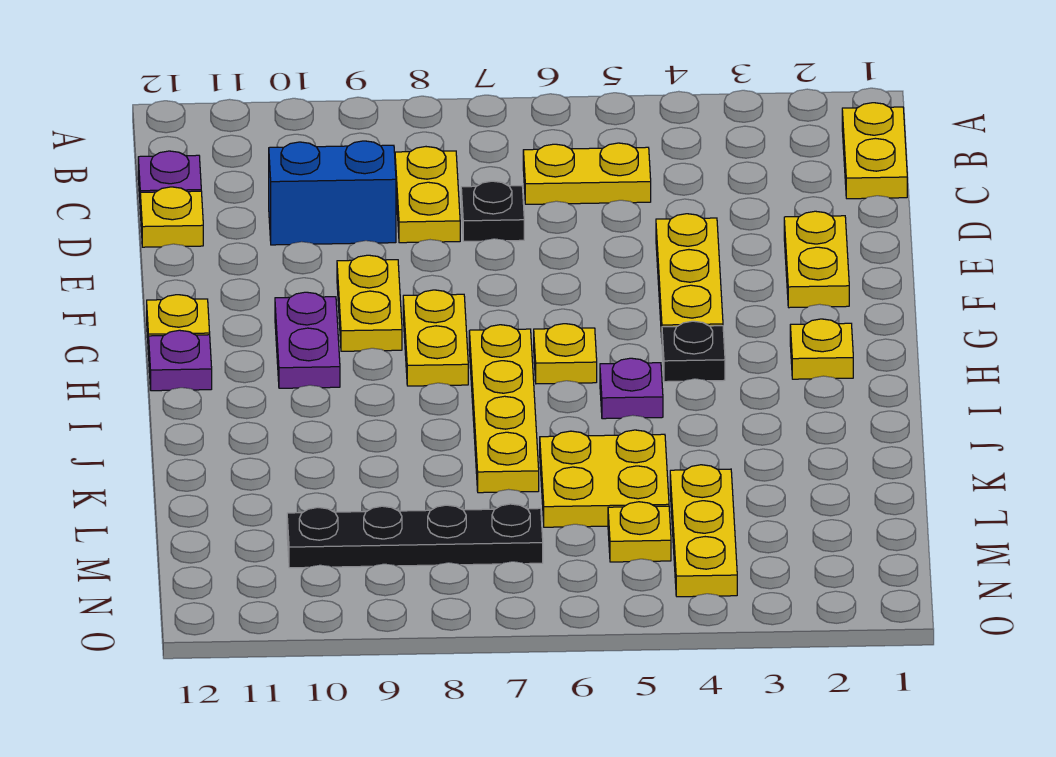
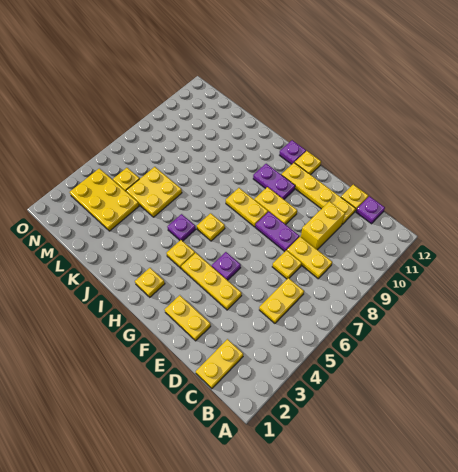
yellow 1x2 plate [842,103,907,199] -> yellow 1x2 plate turned to [196,339,243,389]
black 1x1 plate [461,181,524,241] -> yellow 1x1 plate [272,250,302,279]
blue 1x2 brick [269,141,396,245] -> yellow 1x2 brick [301,201,345,250]
none -> purple 1x2 plate [255,212,299,252]
none -> purple 1x1 plate [212,252,241,280]
black 1x1 plate [662,321,725,382] -> yellow 1x1 plate [167,240,195,269]
yellow 1x4 plate [469,325,539,493] -> yellow 1x4 plate moved to [281,163,356,224]
yellow 1x3 plate [670,465,737,597] -> yellow 2x3 plate [70,168,139,231]
black 1x4 plate [287,504,543,568] -> none

